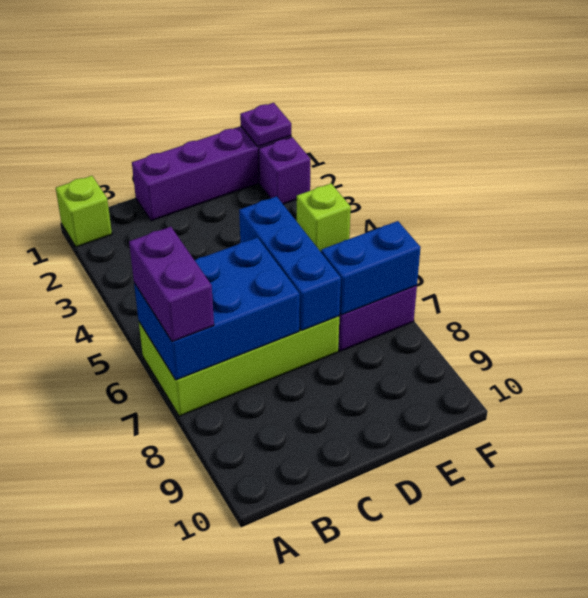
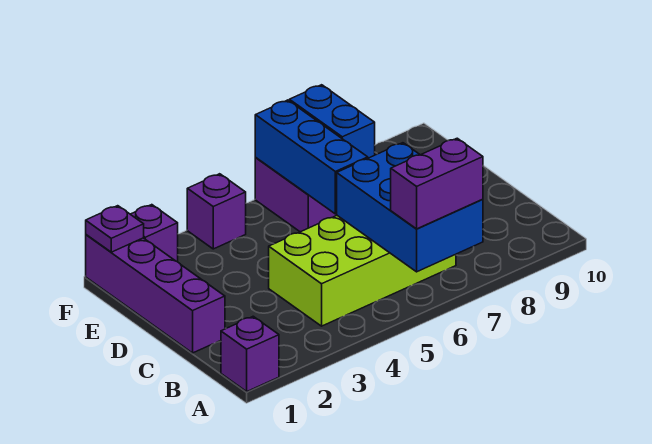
lime 1x1 brick [56,176,112,247] -> purple 1x1 brick [221,316,279,391]
lime 2x4 brick [139,316,339,416] -> lime 2x4 brick turned to [269,216,456,326]
blue 1x3 brick [239,196,341,331] -> blue 1x3 brick turned to [255,100,368,214]
lime 1x1 brick [297,183,351,252] -> purple 1x1 brick [187,174,246,249]

